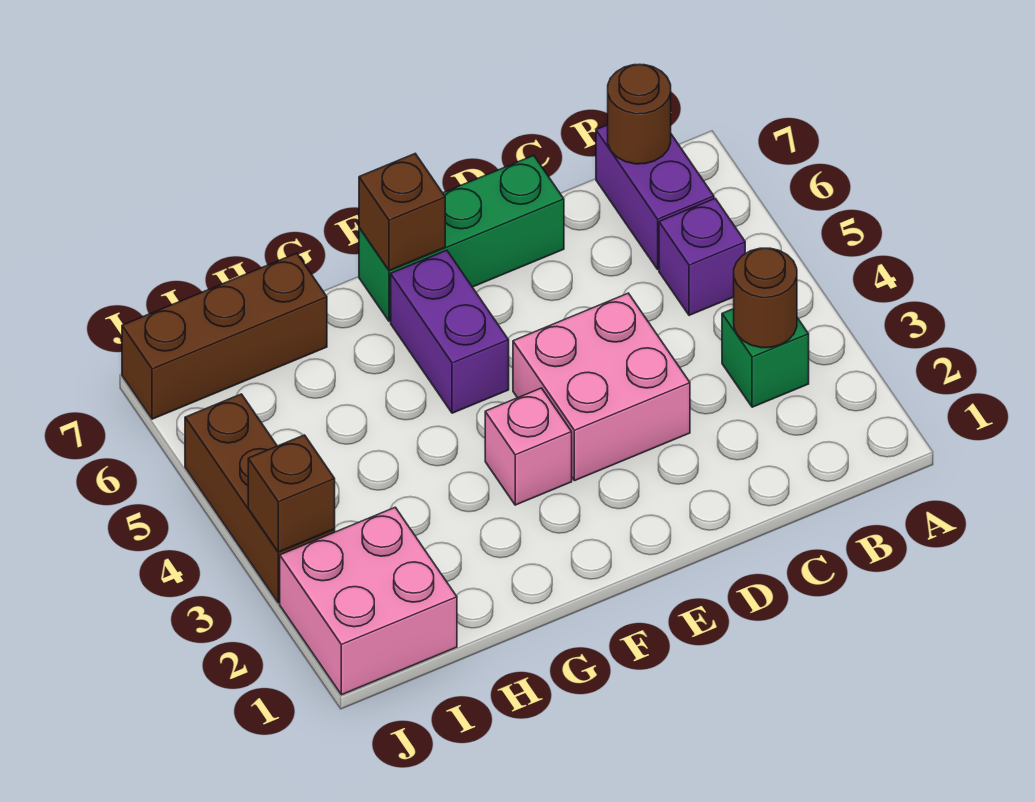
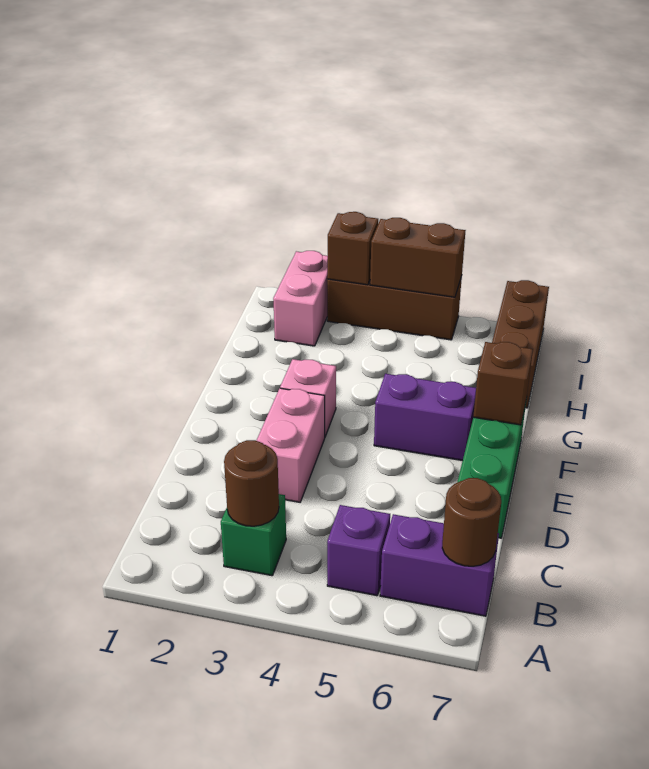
pink 2x2 brick [513,293,690,481] -> pink 1x2 brick [256,388,325,502]
pink 2x2 brick [280,507,457,695] -> pink 1x2 brick [273,251,328,346]
none -> brown 1x2 brick [370,218,466,297]

